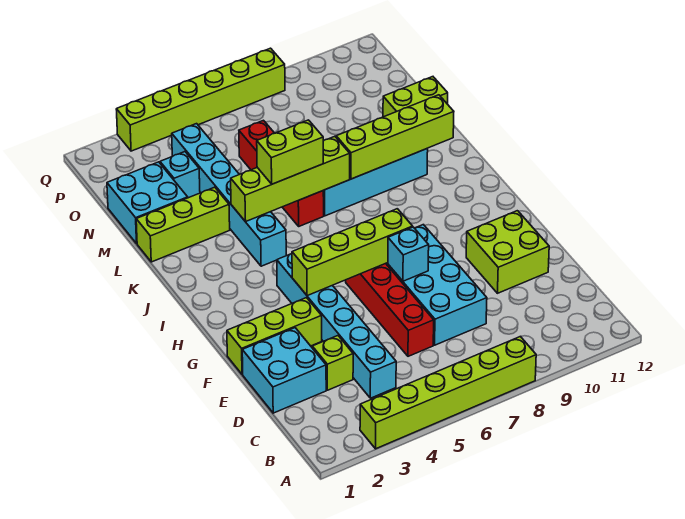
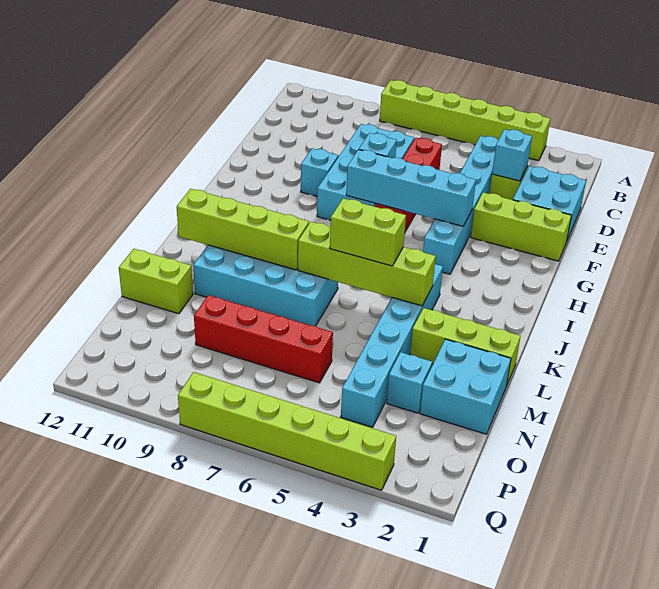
none -> cyan 1x1 brick [492,129,532,181]
lime 2x2 brick [466,211,549,293] -> none
none -> cyan 1x1 brick [301,148,338,196]
lime 1x4 brick [292,209,413,296] -> cyan 1x4 brick [346,149,476,226]
red 1x4 brick [239,120,324,226] -> red 1x4 brick turned to [194,295,333,383]

